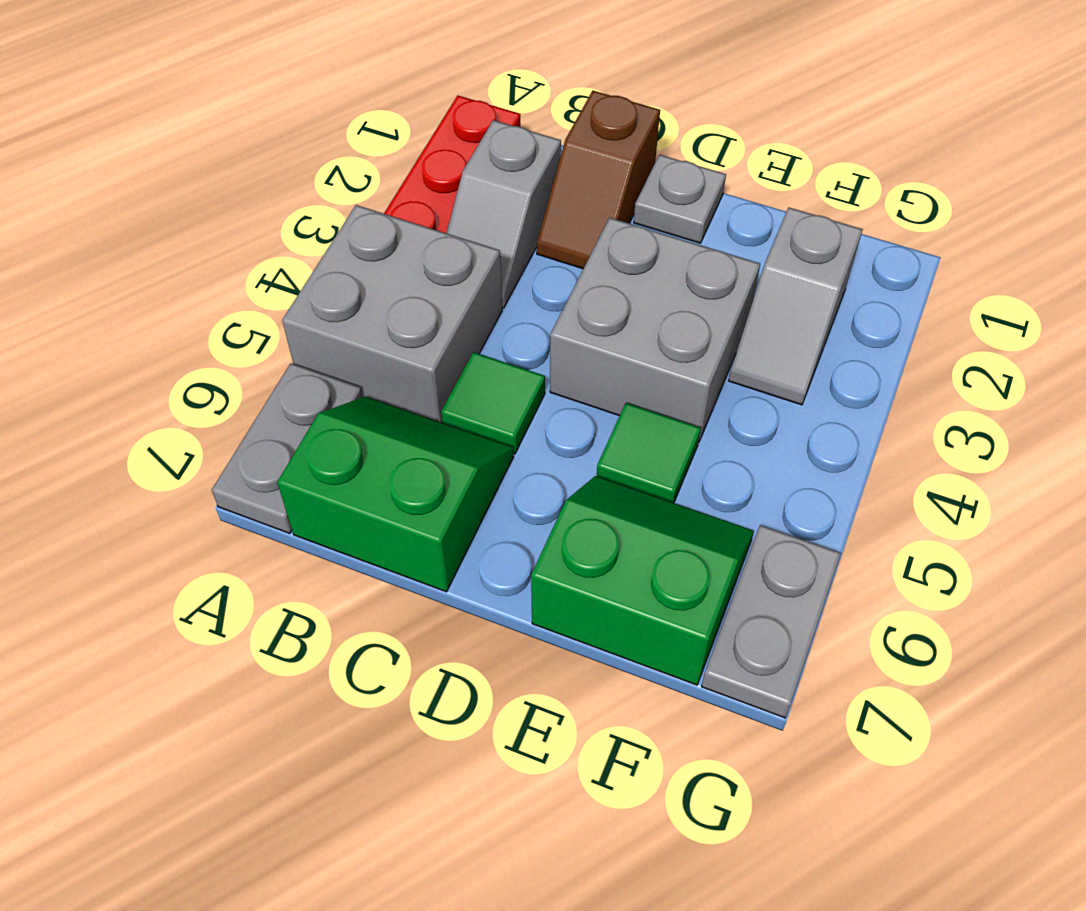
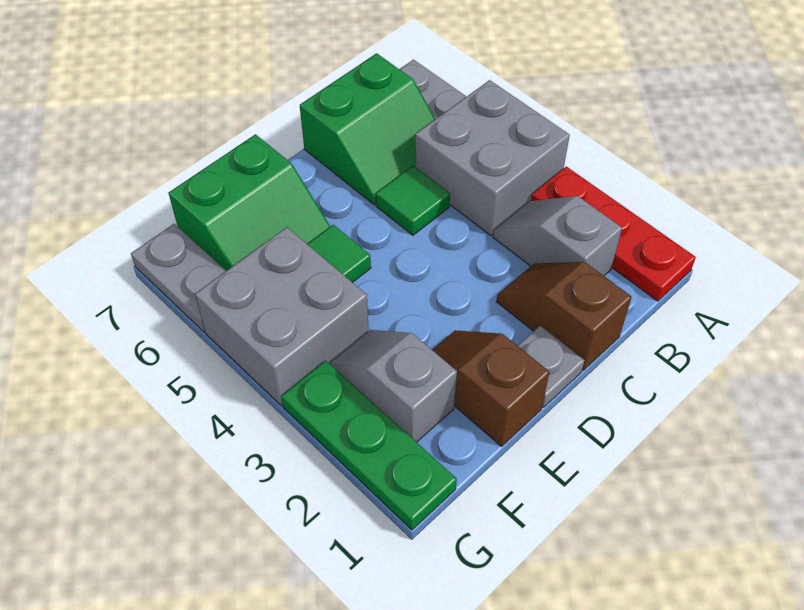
grey 2x2 brick [550,218,760,441] -> grey 2x2 brick moved to [195,227,369,406]
none -> brown 1x2 slope [432,330,550,446]
none -> green 1x3 plate [281,360,457,530]

